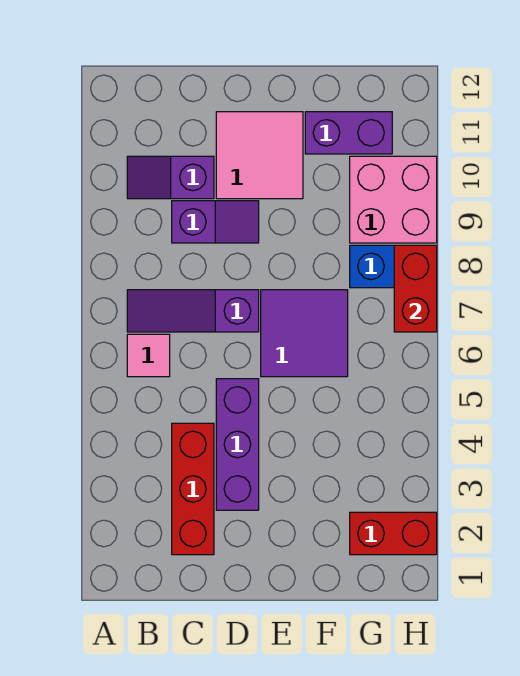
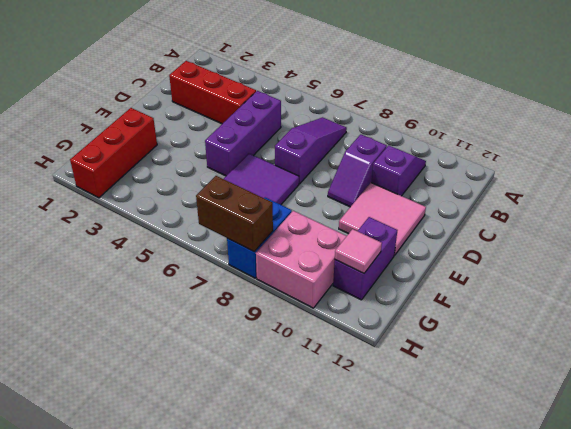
pink 1x1 tile [127,334,170,377] -> pink 1x1 tile moved to [335,229,382,273]
purple 1x3 brick [216,379,259,510] -> purple 1x3 brick turned to [205,91,281,176]
red 1x2 brick [350,512,437,555] -> red 1x3 brick [70,108,157,198]
red 1x2 brick [394,245,437,332] -> brown 1x2 brick [196,176,273,252]

